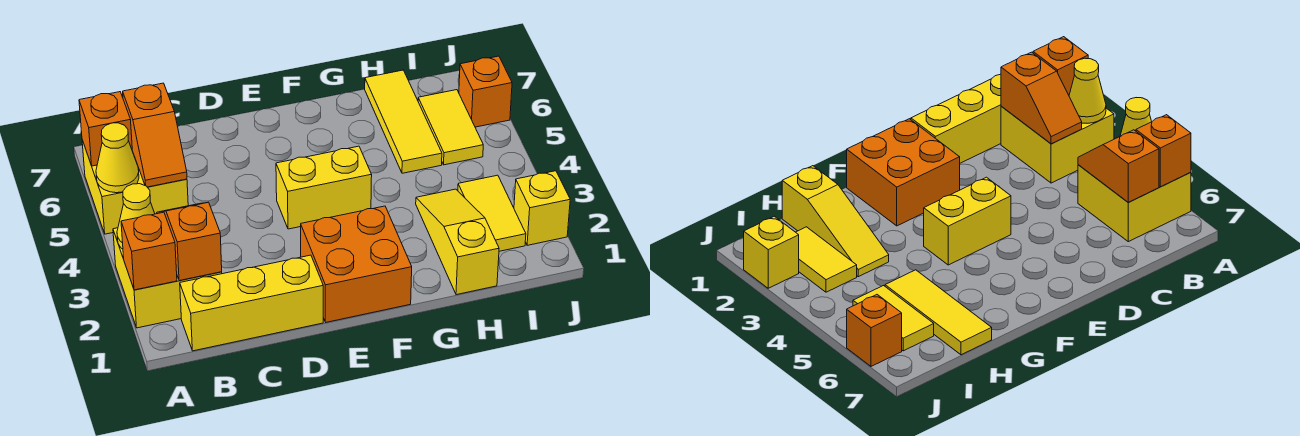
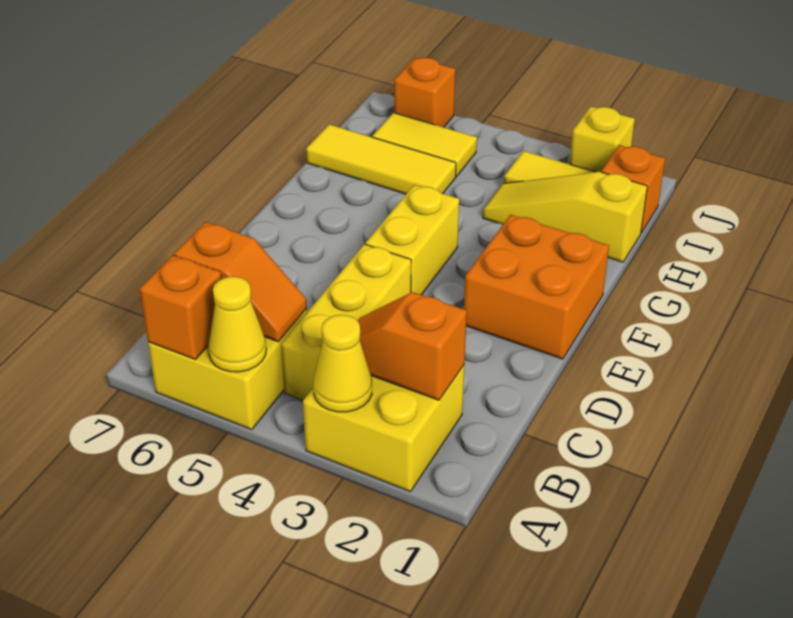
orange 1x1 brick [121,212,177,290] -> orange 1x1 brick moved to [601,145,665,233]
yellow 1x3 brick [180,255,323,351] -> yellow 1x3 brick moved to [281,244,411,400]

